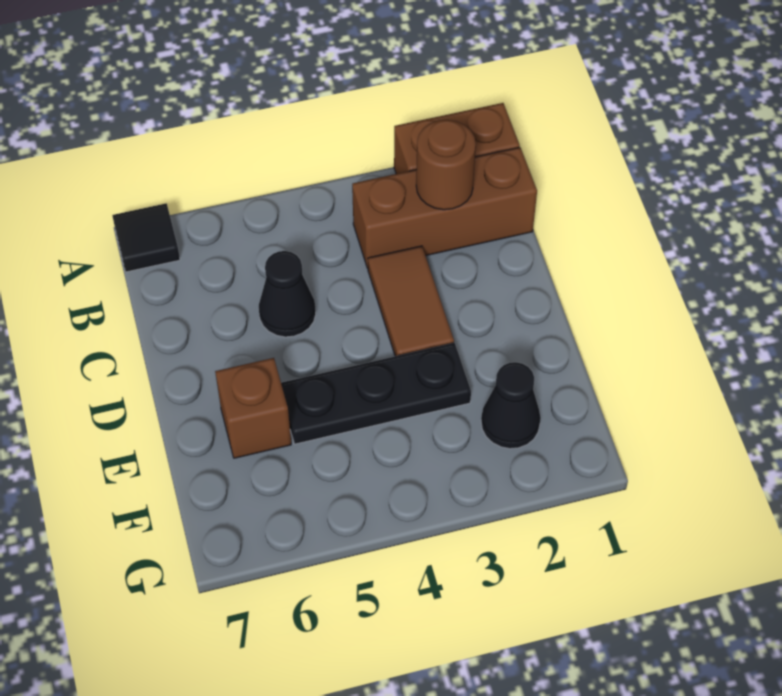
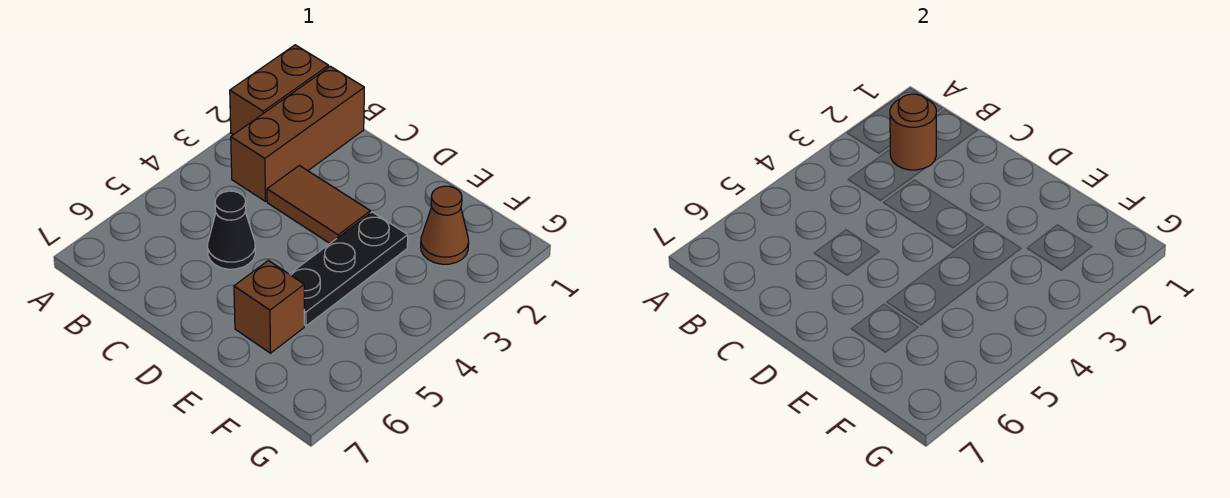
black 1x1 tile [112,203,180,272] -> none
black 1x1 cone [481,362,541,449] -> brown 1x1 cone [421,186,469,264]

